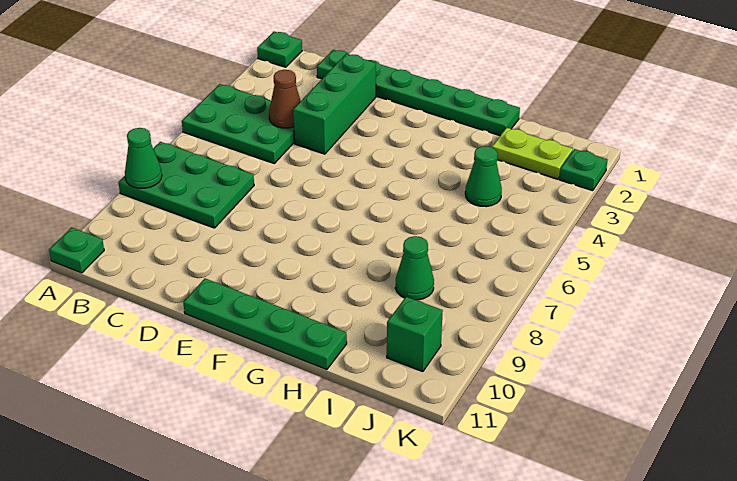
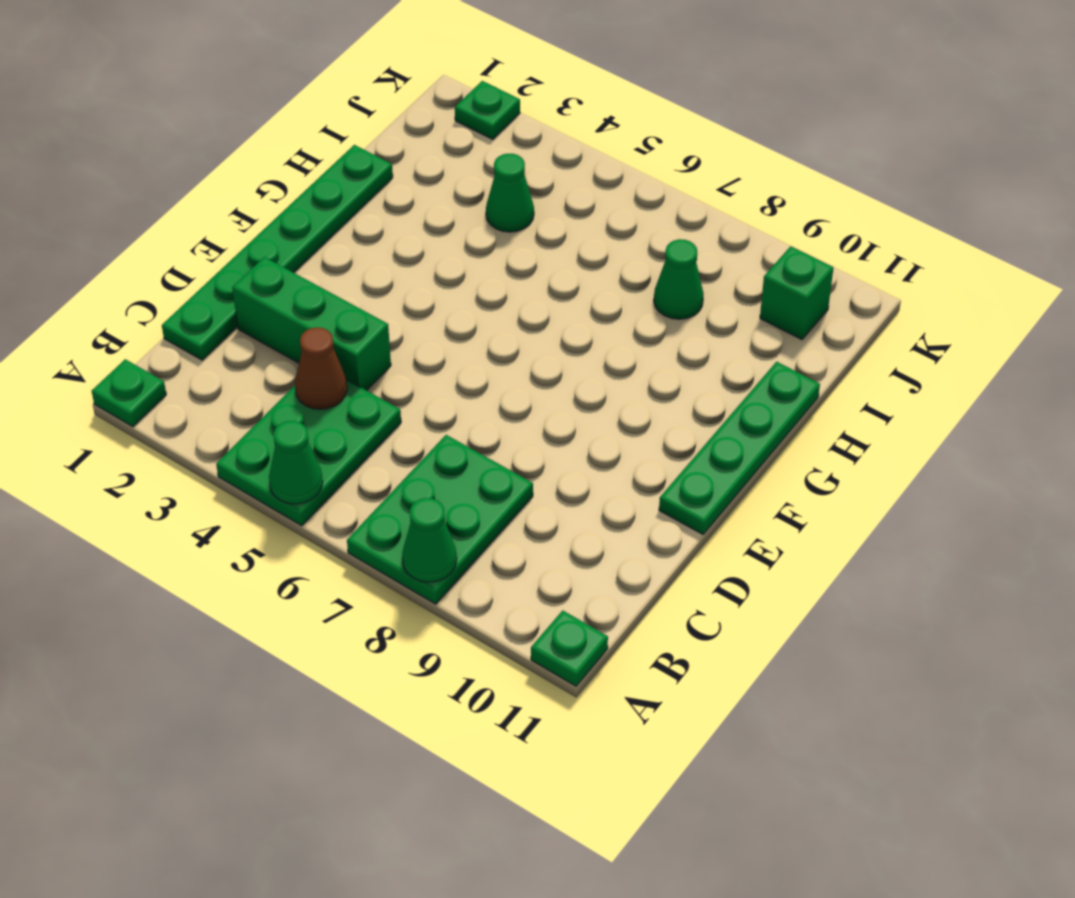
none -> green 1x1 cone [269,421,323,504]
lime 1x2 plate [492,128,573,179] -> none

